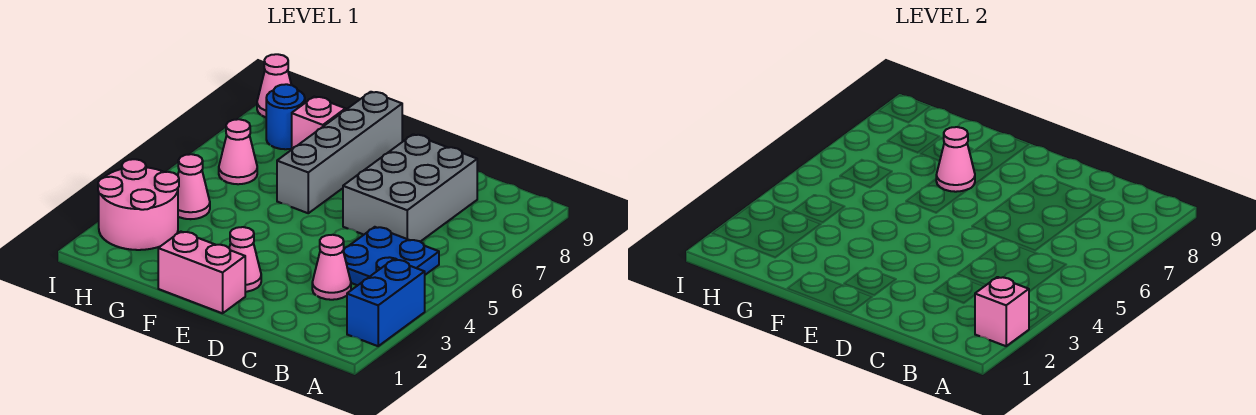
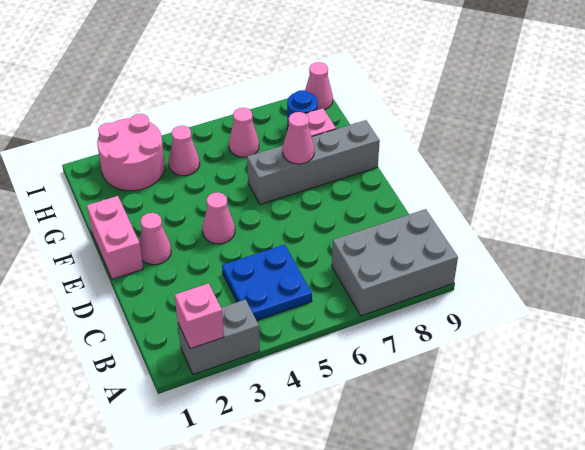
blue 1x2 brick [347,259,425,346] -> grey 1x2 brick [178,300,260,374]
pink 1x1 cone [312,235,351,300] -> pink 1x1 cone moved to [203,192,235,244]
grey 2x3 brick [343,134,477,242] -> grey 2x3 brick moved to [332,209,458,316]

